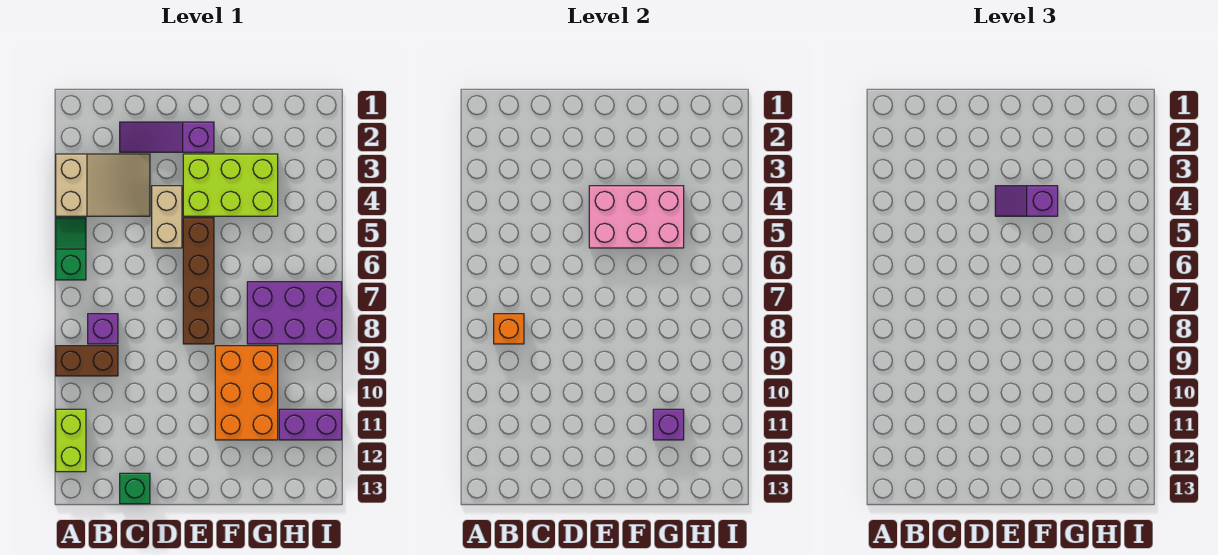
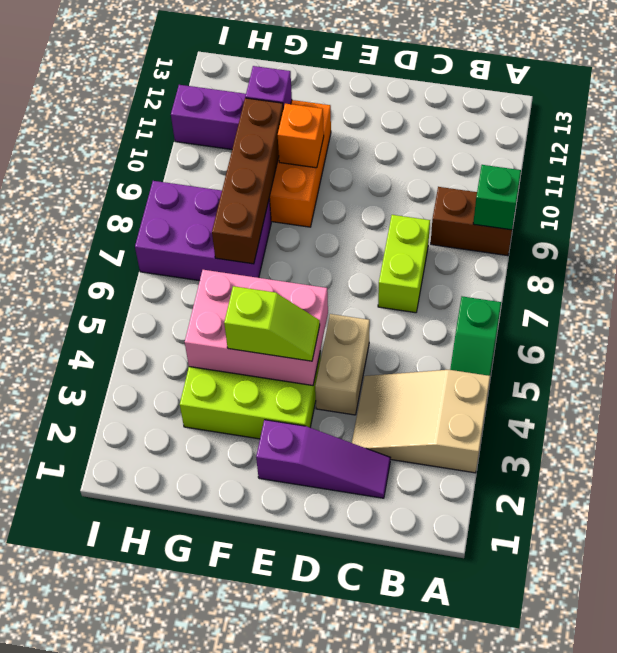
lime 1x2 brick [56,409,86,472] -> lime 1x2 brick moved to [378,215,430,313]
purple 1x1 brick [88,314,118,344] -> none
orange 1x1 brick [494,314,524,344] -> orange 1x1 brick moved to [278,104,324,168]
green 1x1 brick [120,473,150,504] -> green 1x1 brick moved to [473,165,521,230]
purple 1x2 slope [995,186,1058,216] -> lime 1x2 slope [224,286,320,361]
brown 1x4 brick [183,218,214,344] -> brown 1x4 brick moved to [212,98,283,264]

